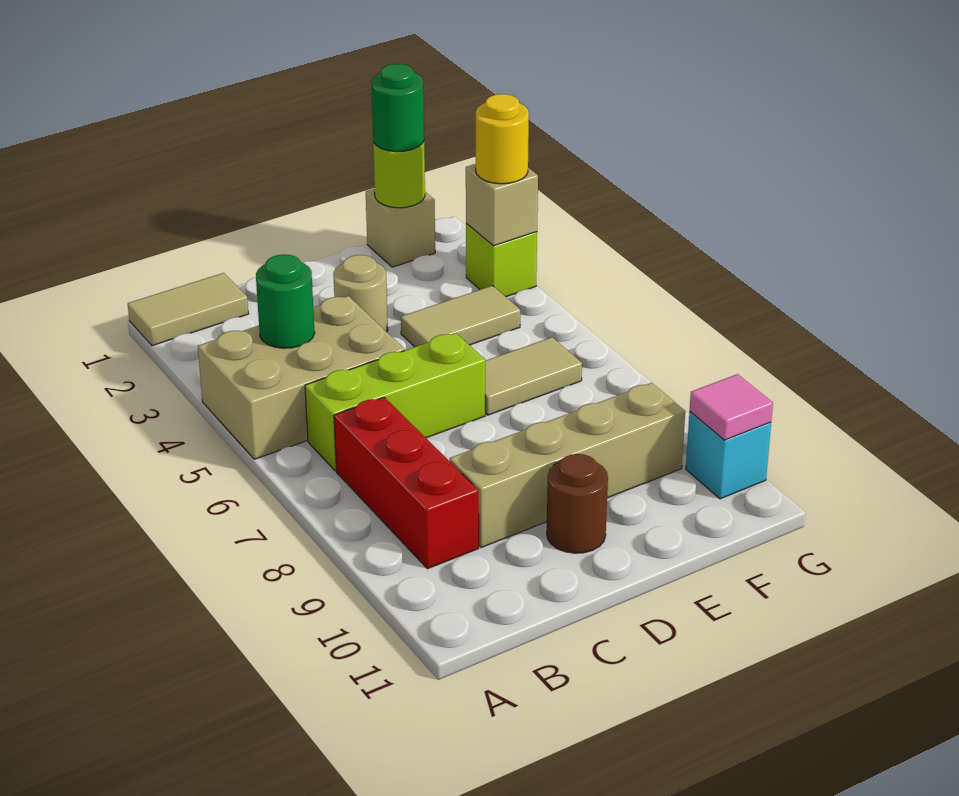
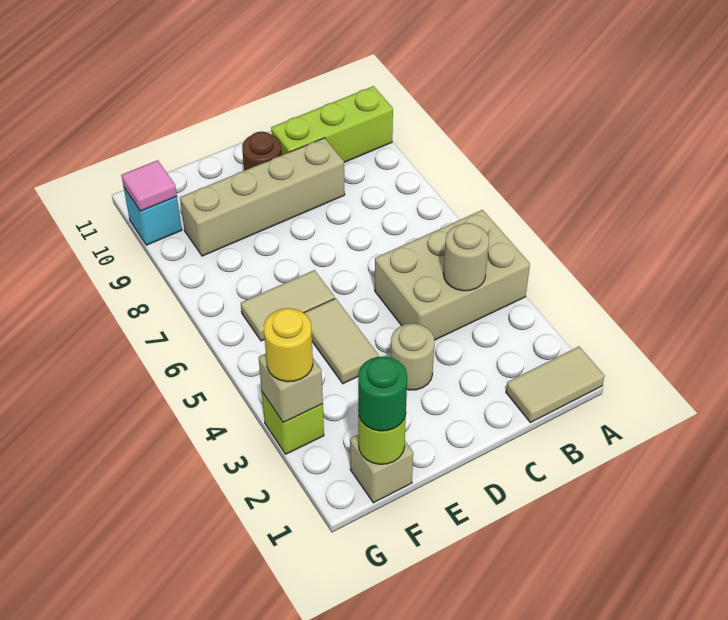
green 1x1 round brick [256,254,315,348] -> tan 1x1 round brick [443,223,489,291]
lime 1x3 brick [305,333,485,471] -> lime 1x3 brick moved to [271,86,393,162]
red 1x3 brick [334,397,479,569] -> none
tan 1x2 tile [401,286,520,347] -> tan 1x2 tile turned to [304,298,379,384]

